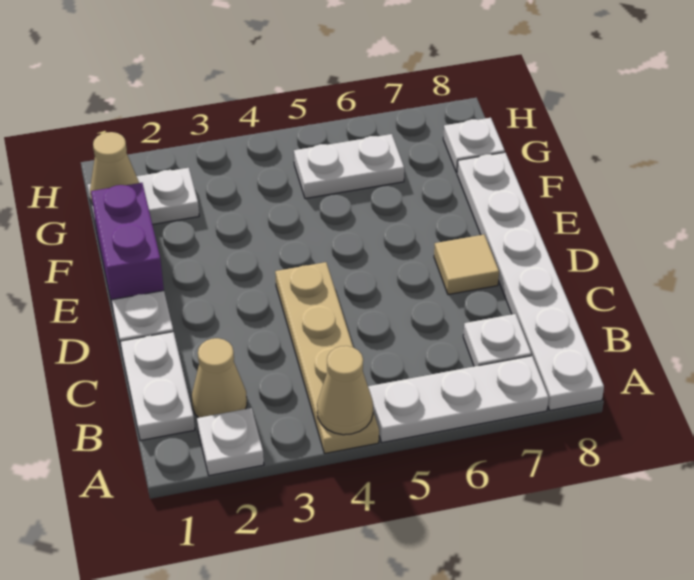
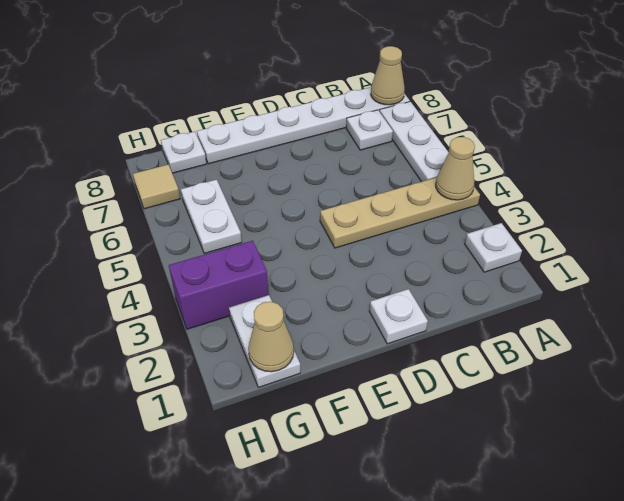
white 1x2 plate [120,332,195,441] -> none
tan 1x1 cone [192,338,247,418] -> tan 1x1 cone moved to [371,46,405,105]
tan 1x1 tile [434,235,499,295] -> tan 1x1 tile moved to [133,164,180,209]
purple 1x2 brick [91,183,164,308] -> purple 1x2 brick moved to [169,241,269,329]

